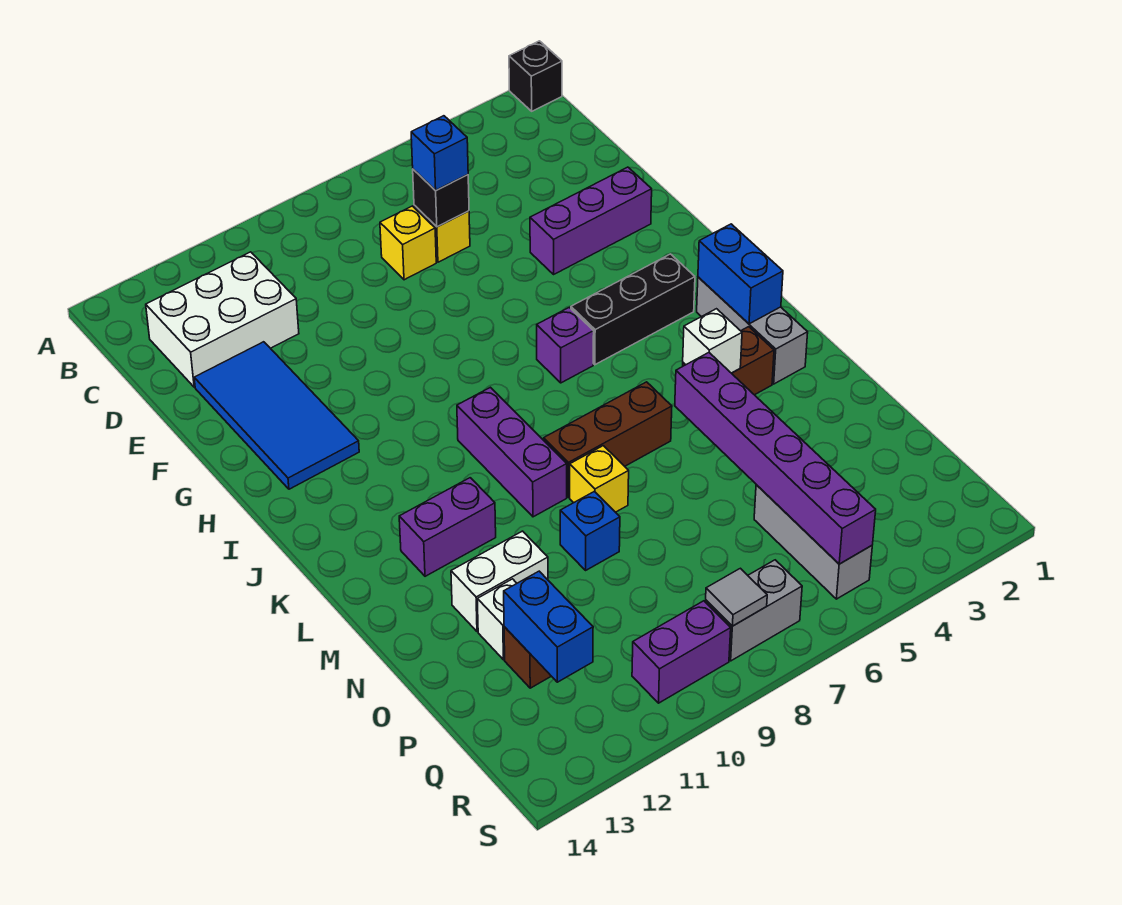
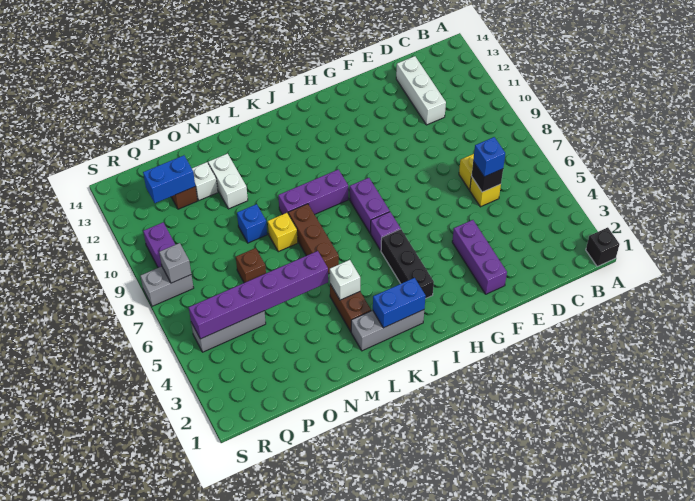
white 2x3 brick [146,252,299,387] -> white 1x3 brick [396,56,446,125]
blue 2x4 tile [194,342,359,489] -> none
purple 1x2 brick [399,478,496,576] -> purple 1x2 brick moved to [350,178,390,233]
none -> brown 1x1 brick [235,248,266,283]
grey 1x2 brick [705,560,802,661] -> grey 1x2 brick turned to [141,266,194,306]
grey 1x1 tile [706,568,767,626] -> grey 1x1 brick [159,243,191,283]

